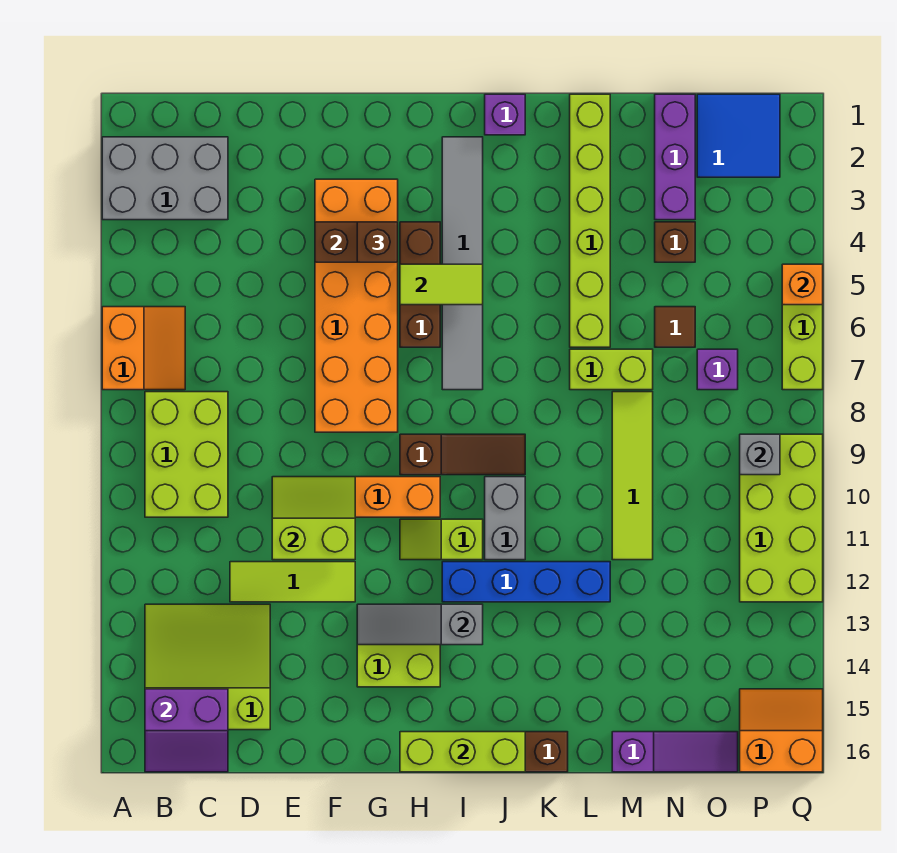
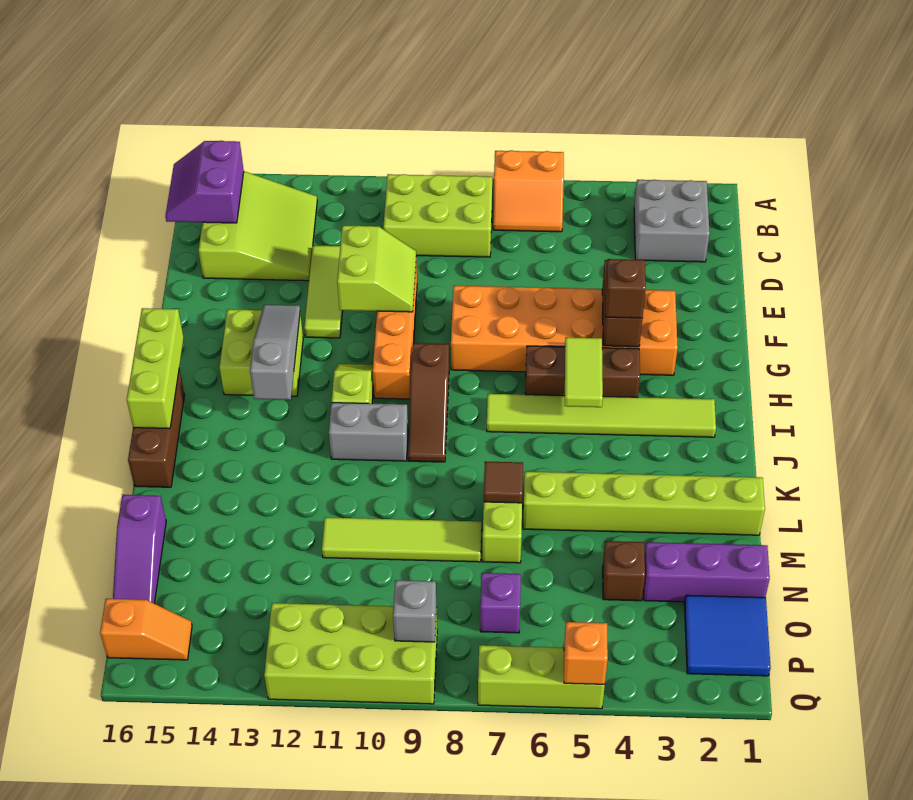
grey 2x3 brick [102,137,228,220] -> grey 2x2 brick [634,180,710,262]
grey 1x6 tile [442,137,483,390] -> lime 1x6 tile [487,394,716,437]
blue 1x4 brick [442,562,610,602] -> none
purple 1x1 brick [485,94,525,135] -> none
brown 1x1 tile [655,307,695,347] -> brown 1x1 tile moved to [484,462,523,503]
orange 2x2 slope [740,689,823,772] -> orange 1x2 slope [100,599,192,660]

